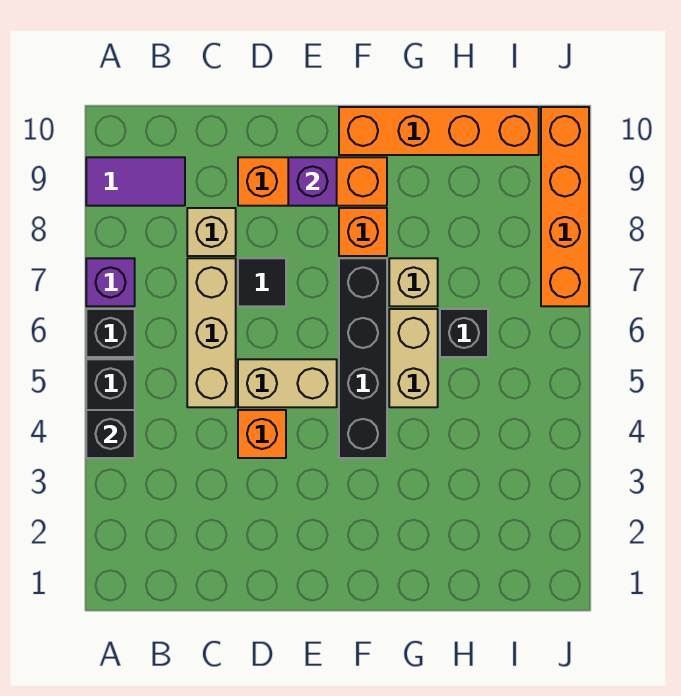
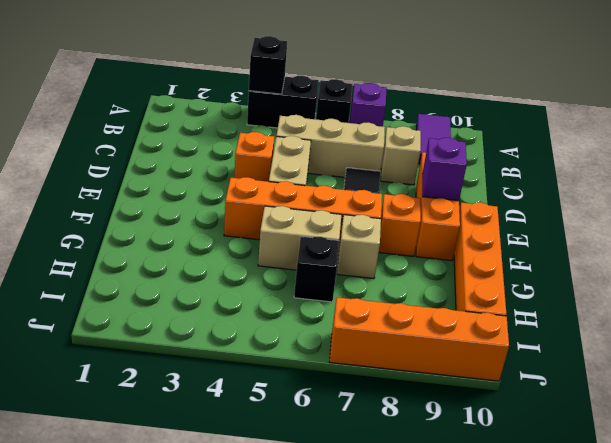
black 1x4 brick [339,258,387,458] -> orange 1x4 brick [224,177,382,245]

